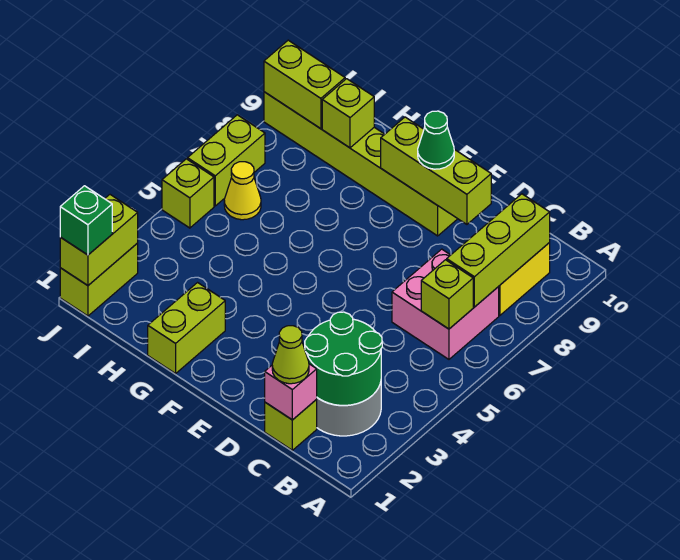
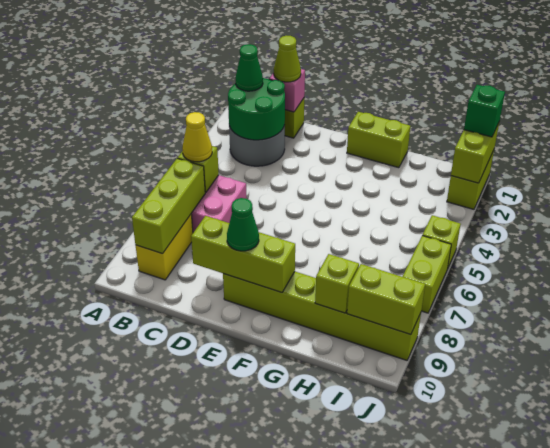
none -> green 1x1 cone [236,44,263,91]
lime 1x2 brick [148,283,225,374] -> lime 1x2 brick turned to [347,112,410,168]
yellow 1x1 cone [224,162,261,220] -> yellow 1x1 cone moved to [182,112,212,162]

